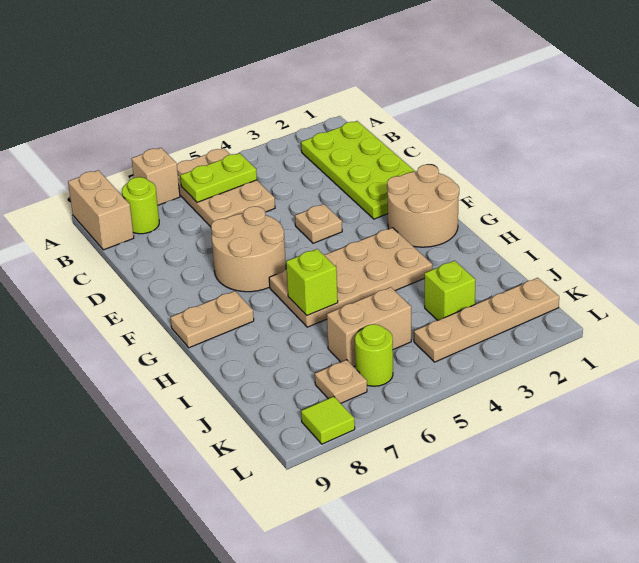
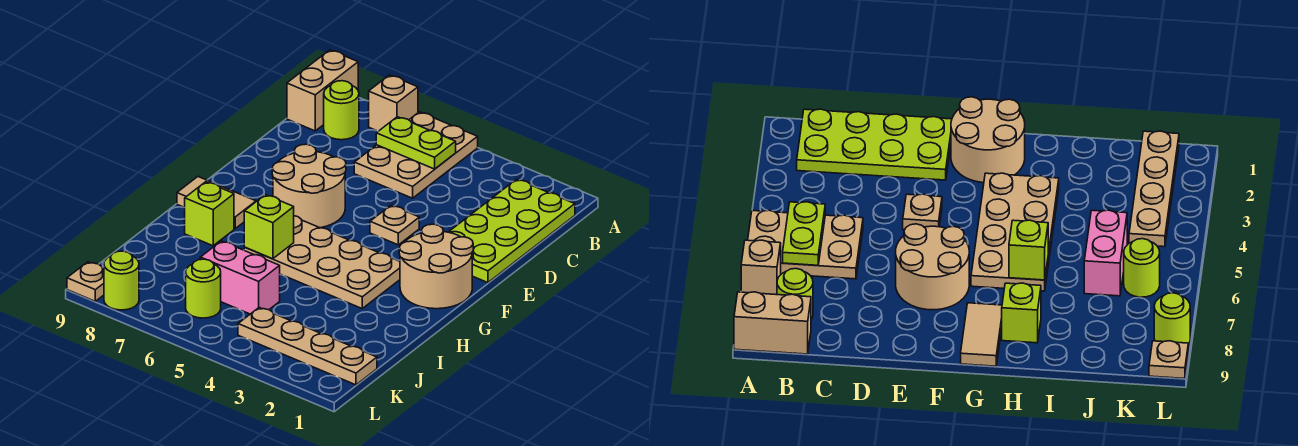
tan 1x2 plate [170,291,254,348] -> tan 1x2 tile [177,177,256,229]
lime 1x1 brick [425,261,475,320] -> lime 1x1 brick moved to [185,182,234,246]
tan 1x2 brick [327,287,411,367] -> pink 1x2 brick [200,241,280,314]
tan 1x1 plate [315,360,367,403] -> tan 1x1 plate moved to [67,262,104,301]
lime 1x1 tile [301,397,355,444] -> lime 1x1 round brick [104,251,139,310]

